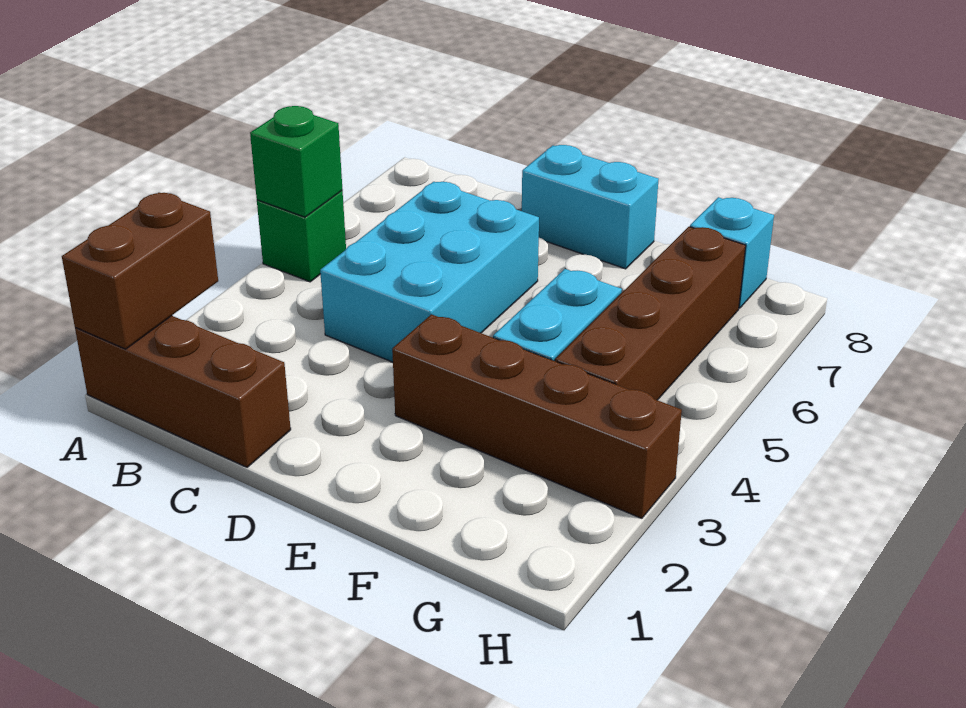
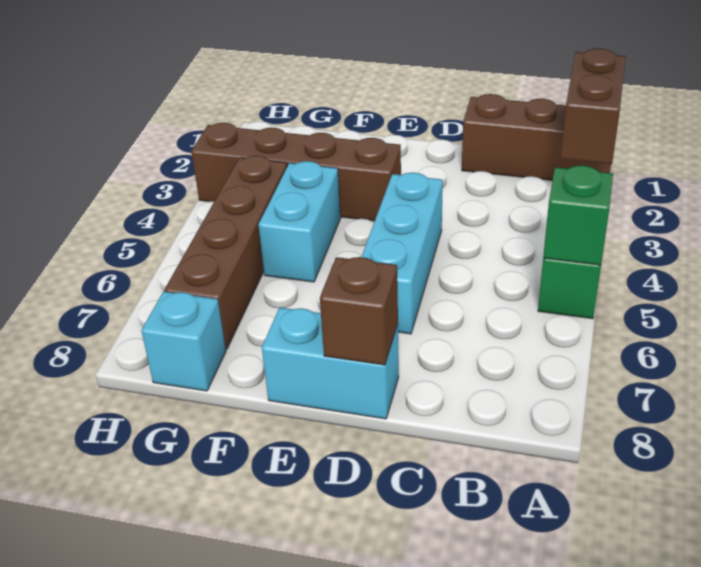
cyan 2x3 brick [320,182,539,362] -> cyan 1x3 brick [361,172,443,334]
none -> brown 1x1 brick [320,257,398,365]

